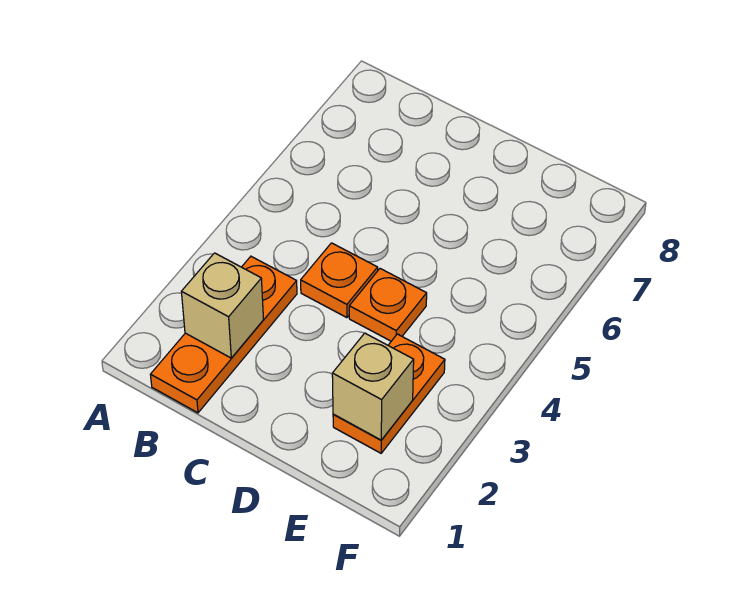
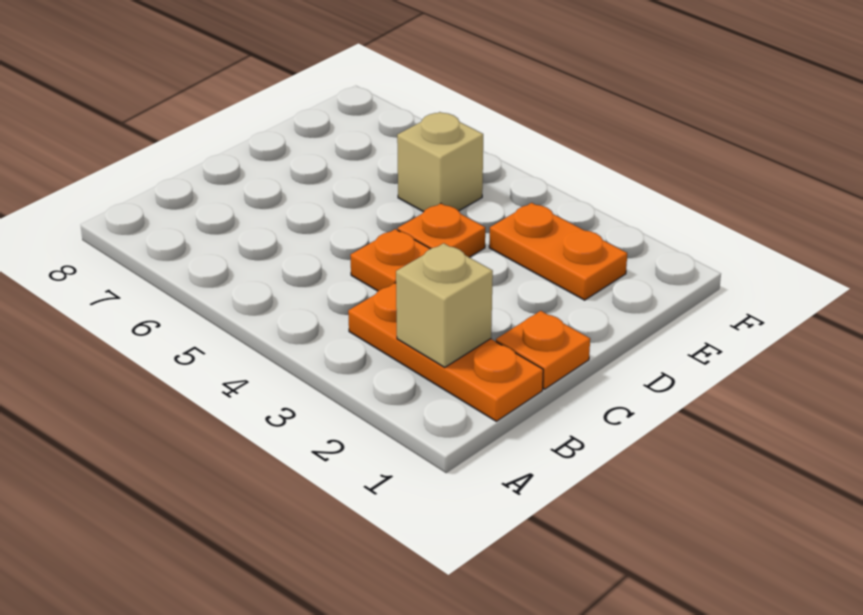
none -> orange 1x1 plate [496,311,590,389]
tan 1x1 brick [332,333,414,440] -> tan 1x1 brick moved to [397,112,483,212]

